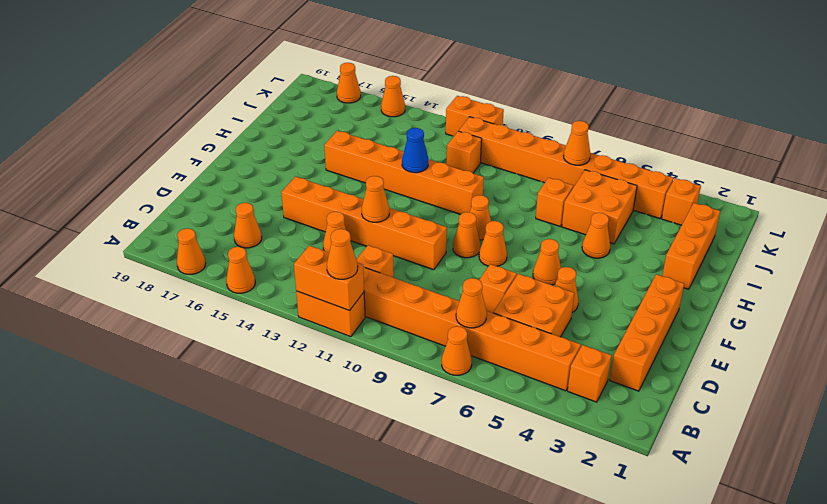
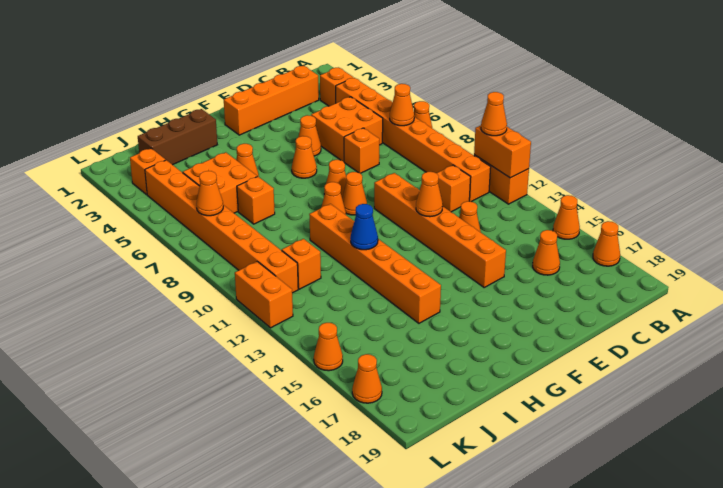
orange 1x3 brick [662,203,720,289] -> brown 1x3 brick [138,109,217,165]

